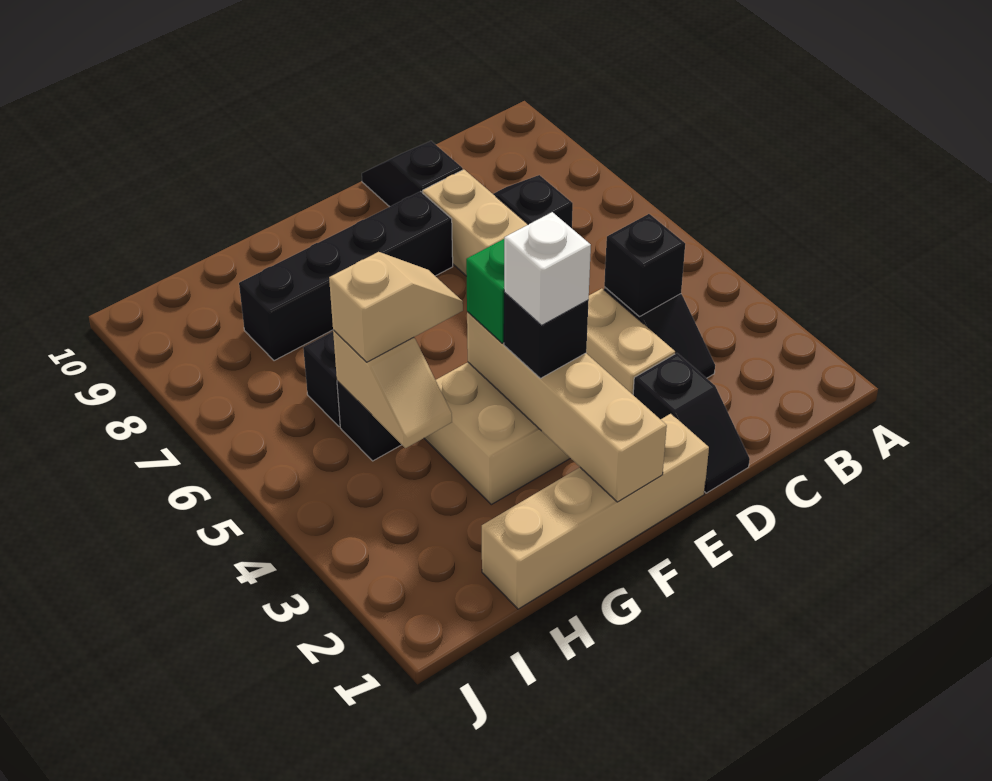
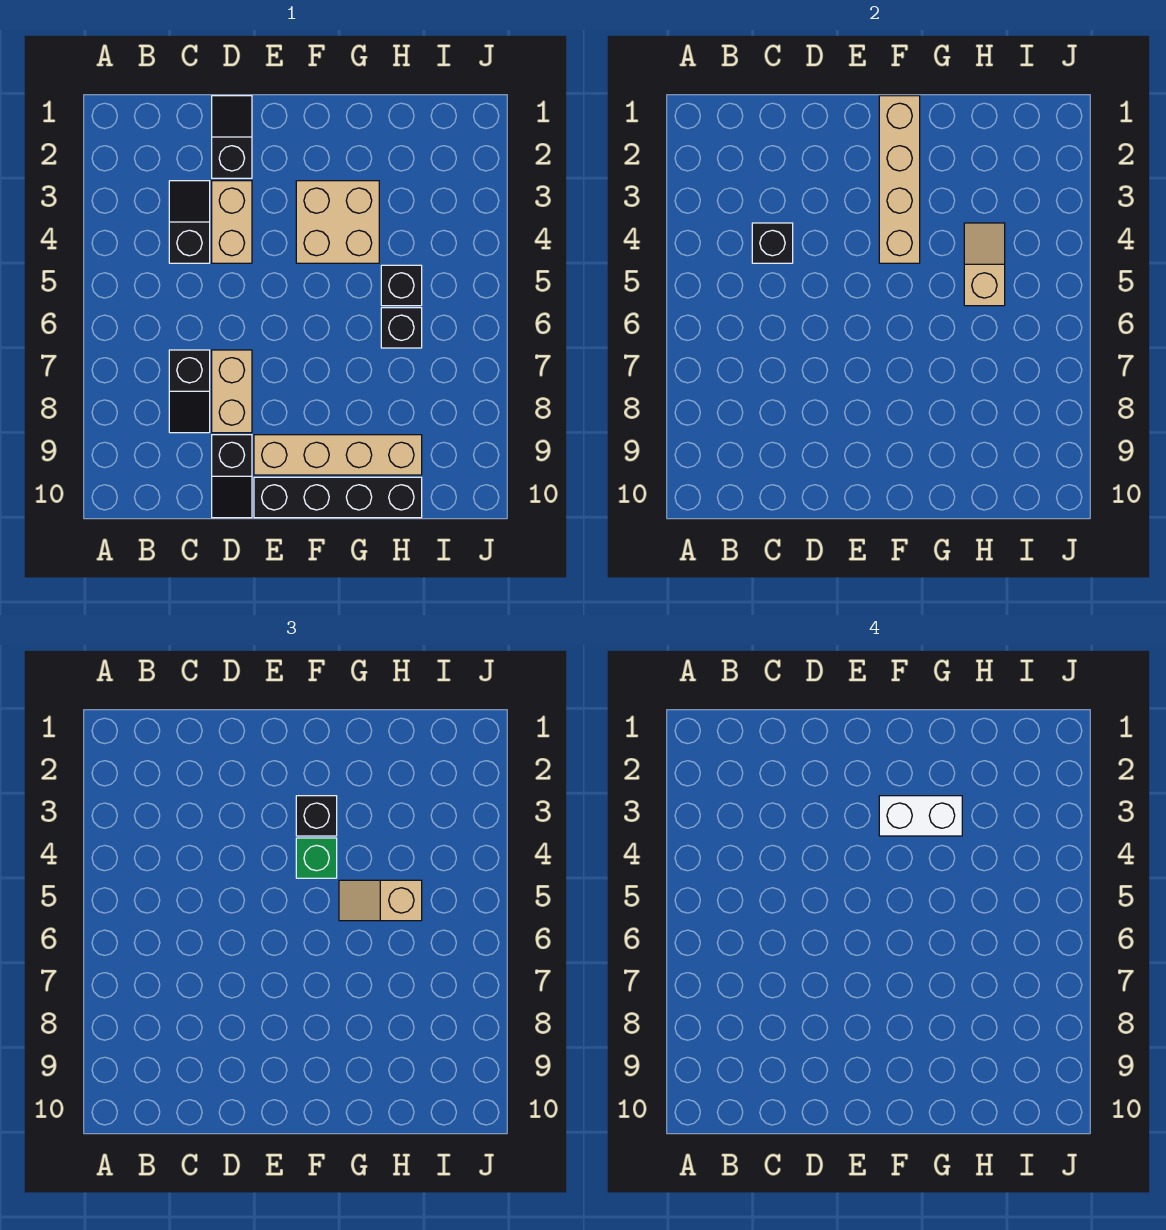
tan 1x4 brick [482,414,709,609] -> tan 1x4 brick moved to [254,435,422,475]
black 1x4 brick [239,191,453,361] -> black 1x4 brick moved to [254,477,422,518]
white 1x1 brick [504,212,591,325] -> white 1x2 brick [879,796,962,836]

